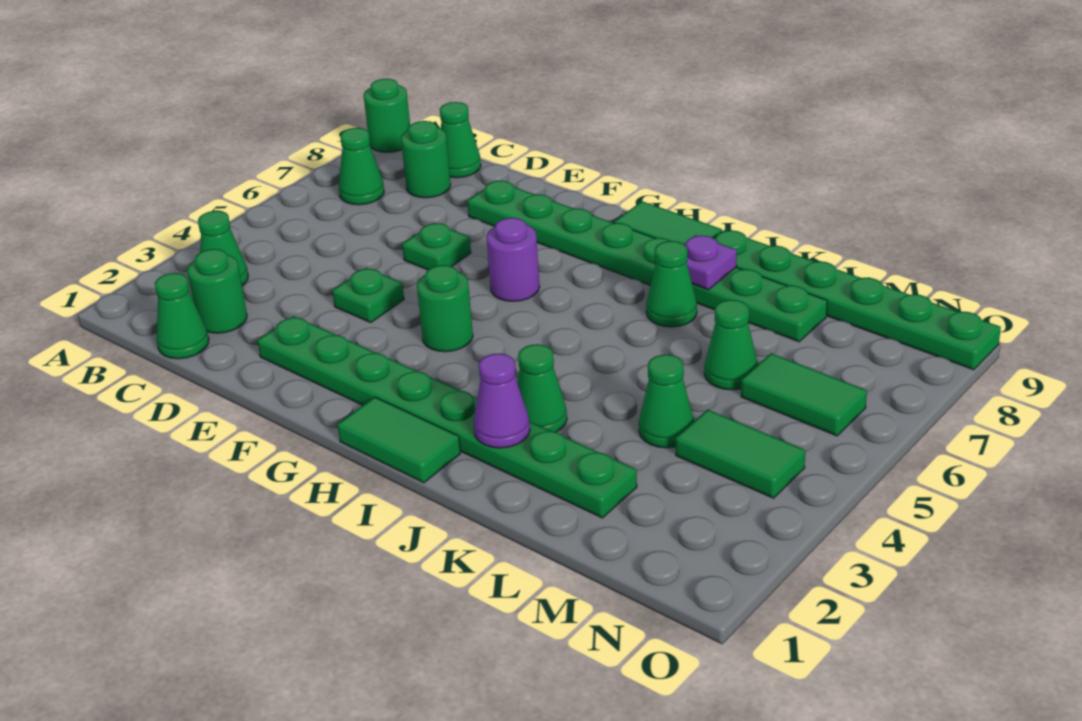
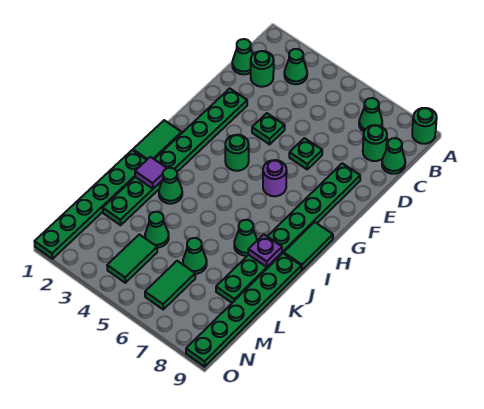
none -> green 1x6 plate [34,150,146,259]
purple 1x1 cone [474,353,530,448] -> purple 1x1 tile [135,157,167,189]

